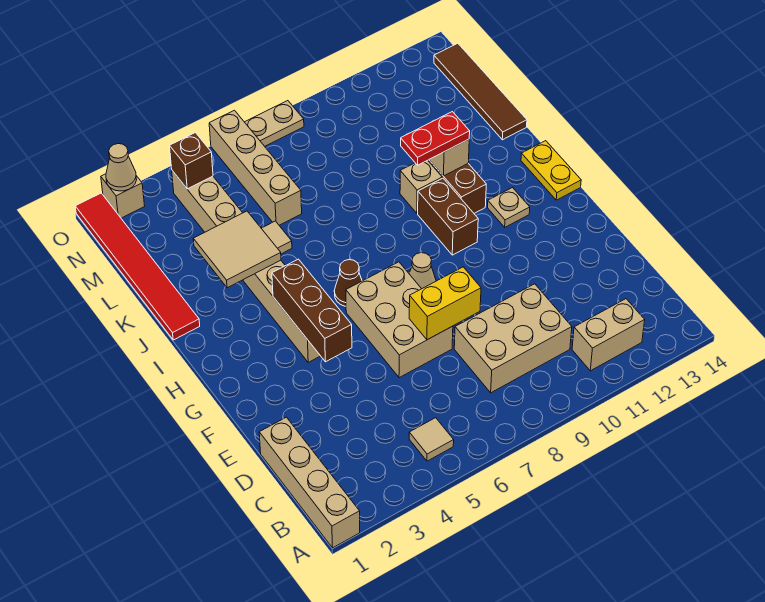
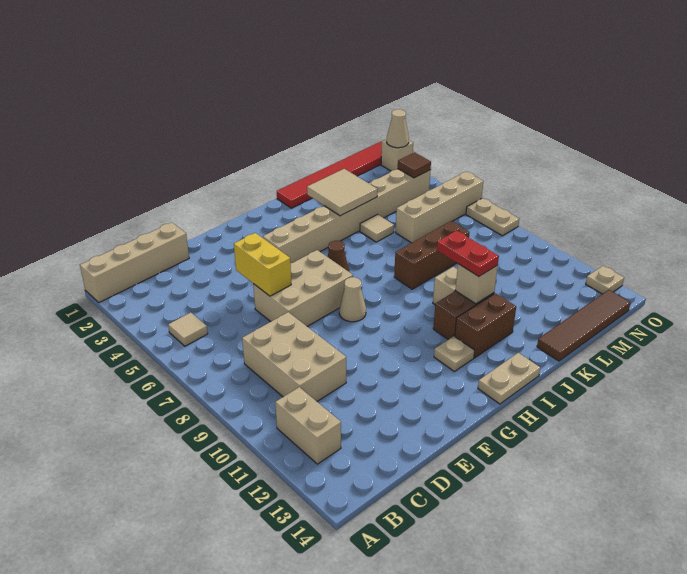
yellow 1x2 brick [409,267,481,340] -> yellow 1x2 brick moved to [234,233,291,296]
brown 1x3 brick [272,259,352,362] -> brown 1x3 brick moved to [394,221,470,289]
brown 1x2 brick [418,178,478,255] -> brown 1x2 brick moved to [455,293,516,358]
yellow 1x2 plate [521,141,581,200] -> tan 1x2 plate [478,353,540,404]
brown 1x1 brick [170,133,213,189] -> brown 1x1 tile [398,152,431,178]
none -> tan 1x1 plate [586,266,624,294]

